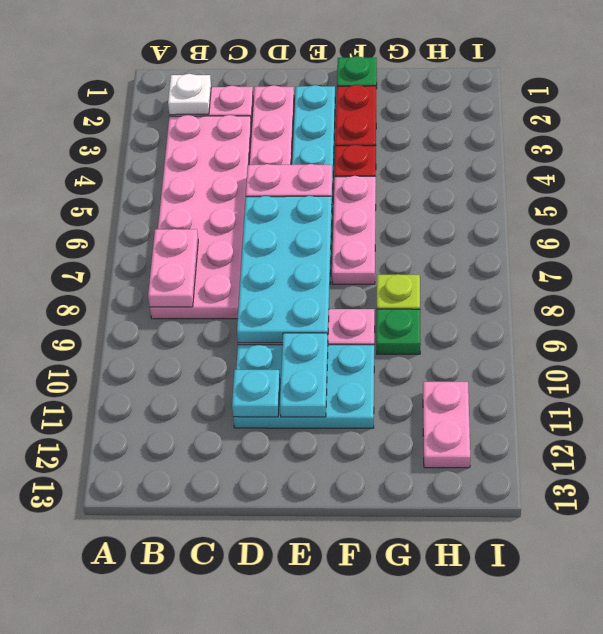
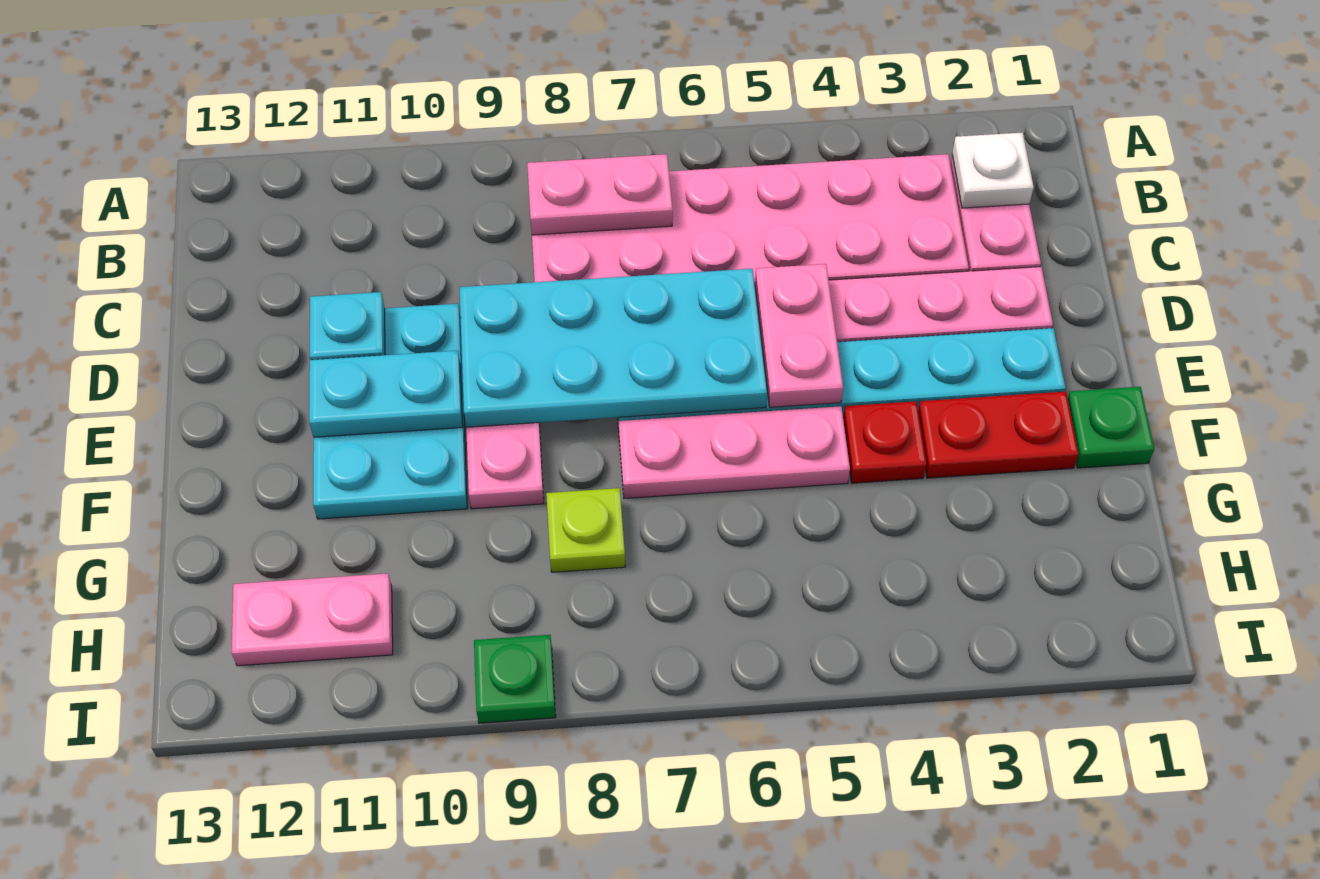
green 1x1 plate [376,309,421,354] -> green 1x1 plate moved to [474,635,556,723]

